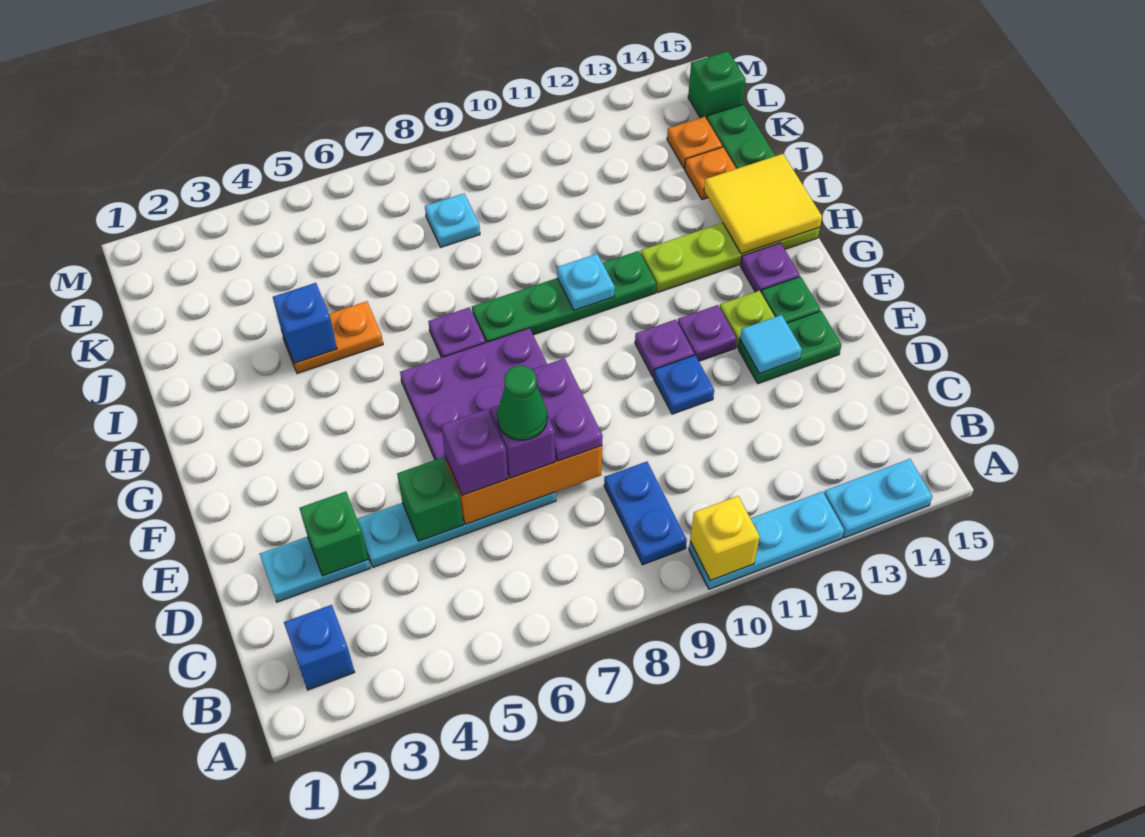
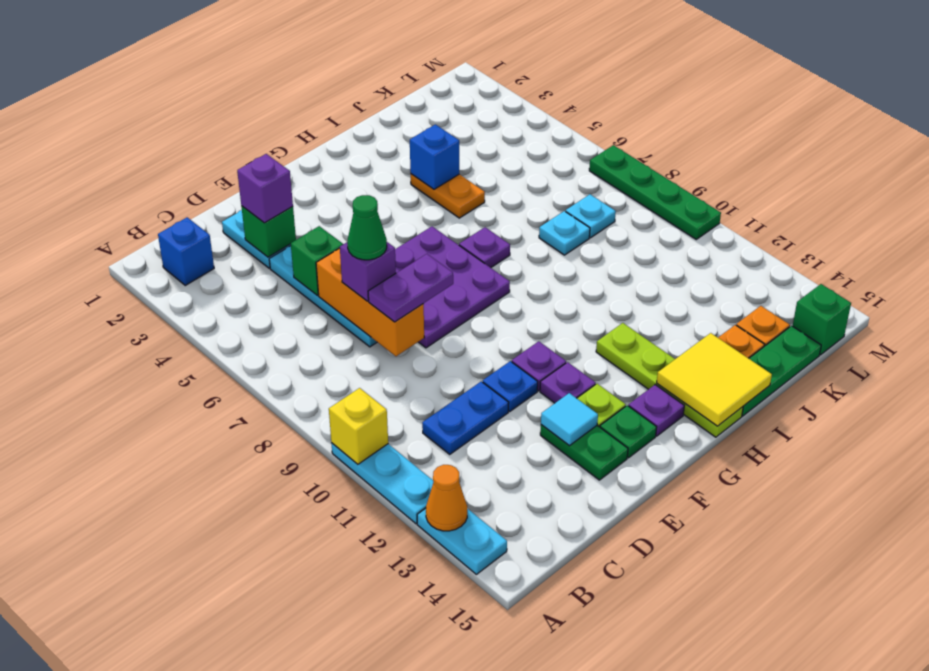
none -> orange 1x1 cone [426,465,467,531]
blue 1x2 plate [604,462,687,565] -> blue 1x2 plate moved to [422,382,509,454]
purple 1x1 brick [441,409,508,495] -> purple 1x1 brick moved to [237,154,293,223]
green 1x4 plate [472,251,656,343] -> green 1x4 plate moved to [589,145,721,239]
cyan 1x1 plate [557,254,615,310] -> cyan 1x1 plate moved to [539,211,590,255]

